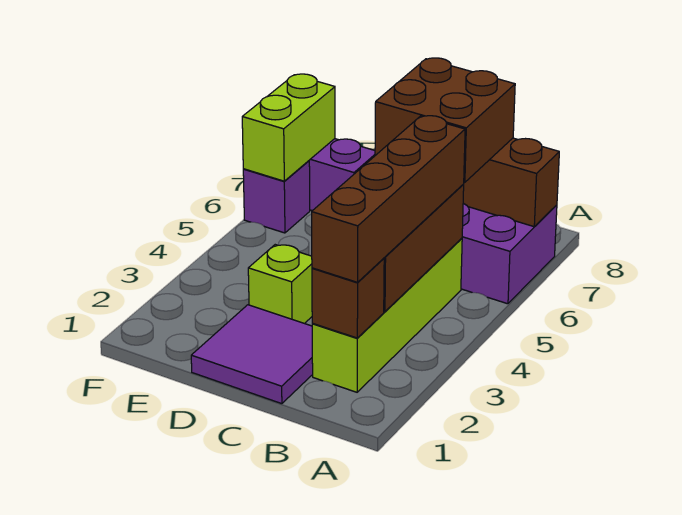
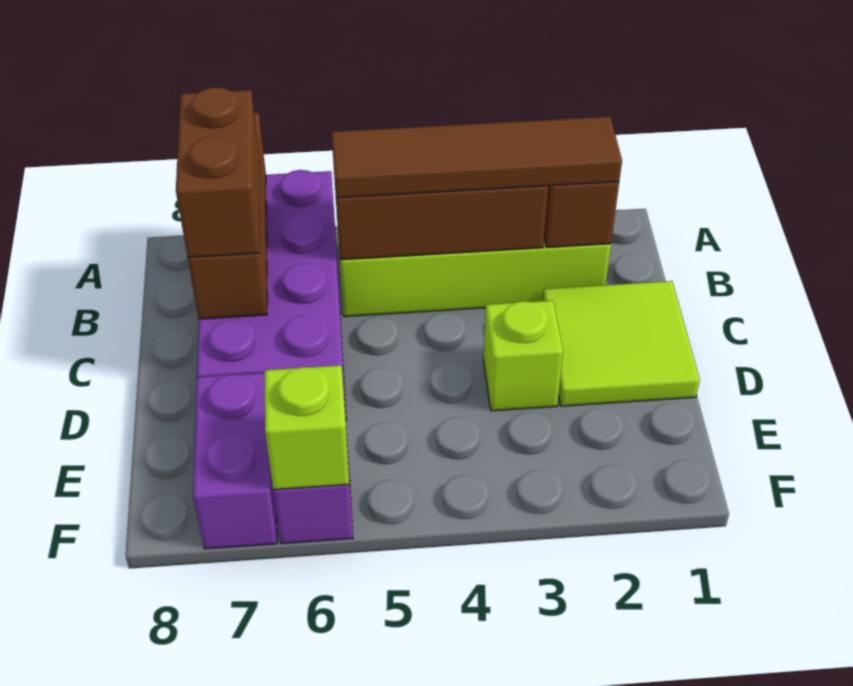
brown 1x4 brick [312,116,465,282] -> brown 1x4 tile [332,117,622,198]
brown 2x2 brick [375,58,515,182] -> brown 1x2 brick [176,87,260,257]
purple 2x2 tile [191,305,313,404] -> lime 2x2 tile [542,281,700,406]
lime 1x2 brick [242,74,335,181] -> lime 1x1 brick [265,365,349,490]

